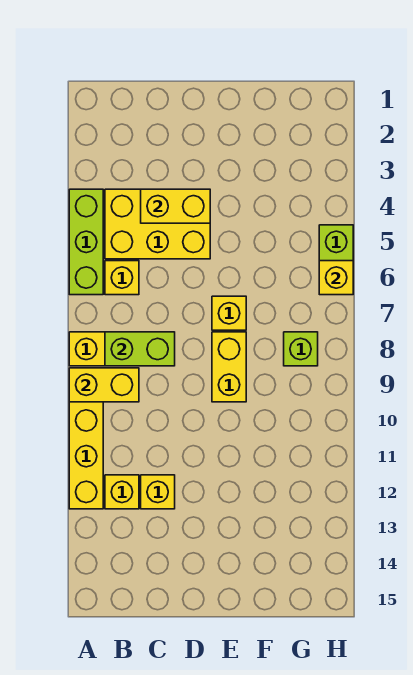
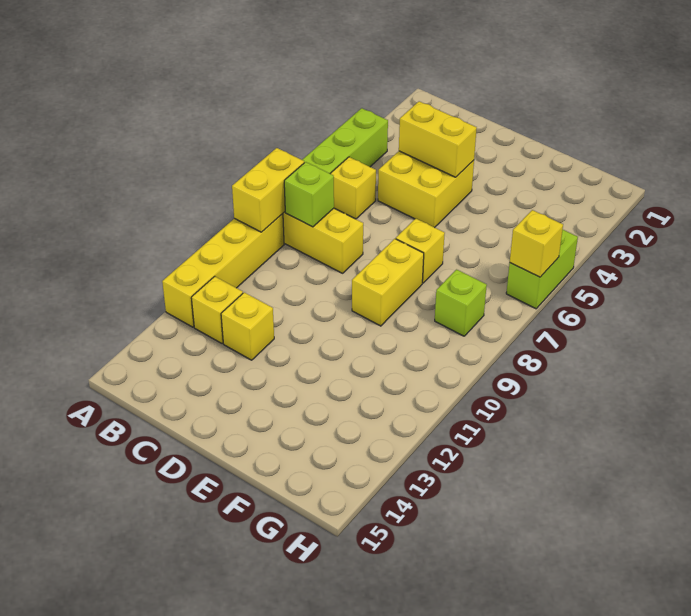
yellow 1x2 brick [69,368,139,402] -> yellow 1x2 brick turned to [232,148,304,232]
yellow 2x3 brick [105,189,210,259] -> yellow 2x2 brick [378,151,474,228]
lime 1x2 brick [105,332,175,366] -> lime 1x1 brick [284,162,334,227]

